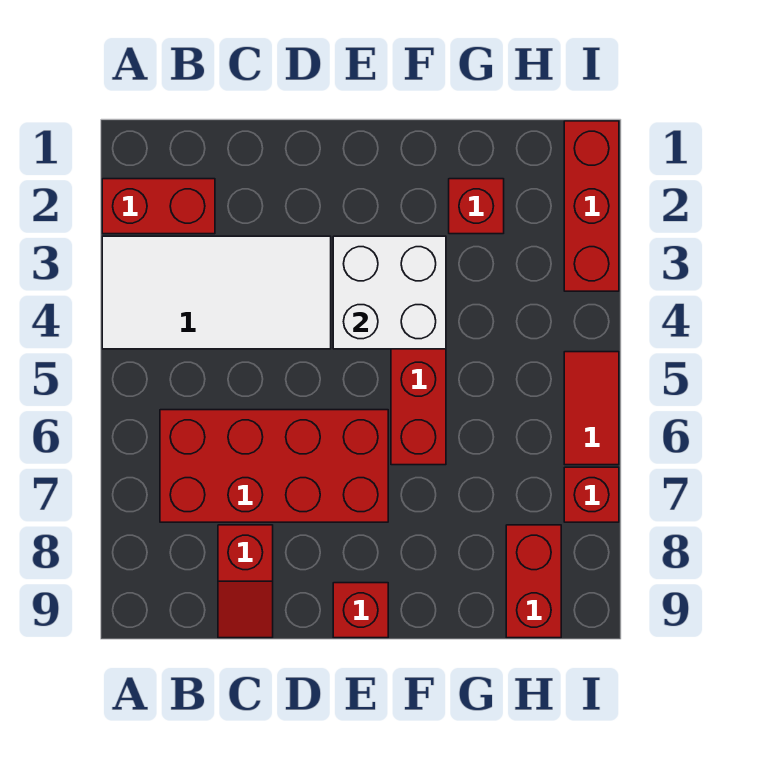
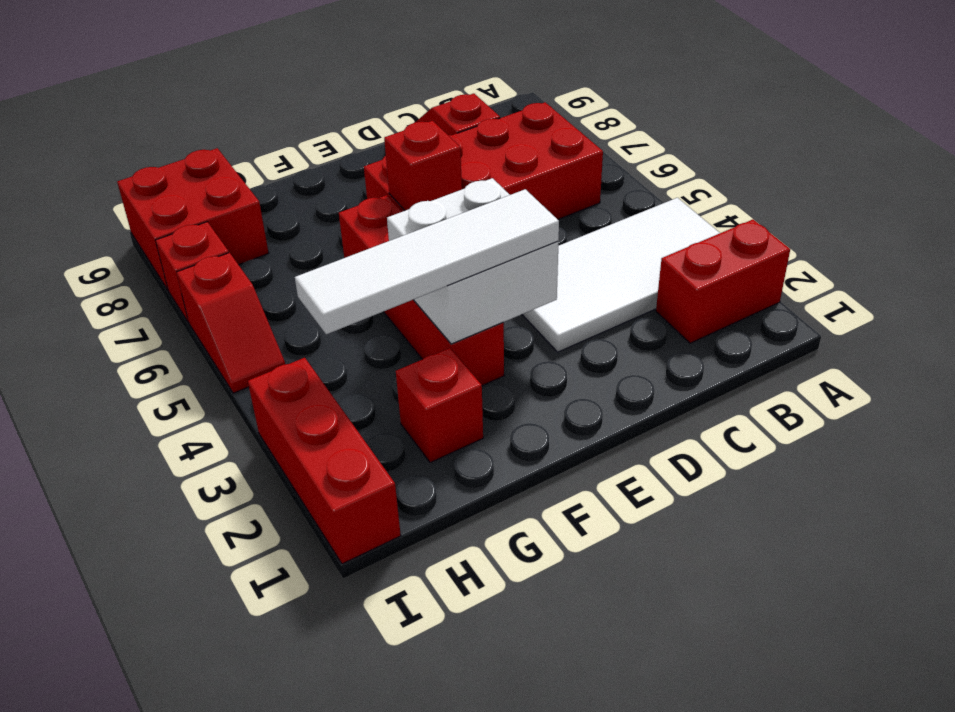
none -> white 1x4 tile [295,189,559,334]
red 1x1 brick [333,583,388,638] -> red 1x1 brick moved to [384,121,462,211]
red 1x2 brick [506,525,561,638] -> red 2x2 brick [117,148,269,290]
red 1x2 tile [564,352,619,465] -> red 1x2 slope [177,253,285,393]

